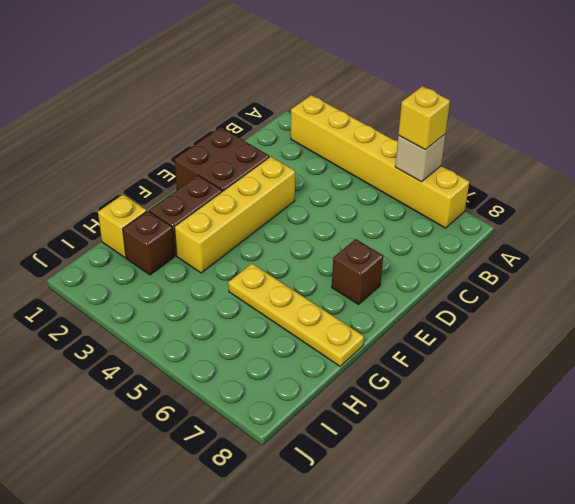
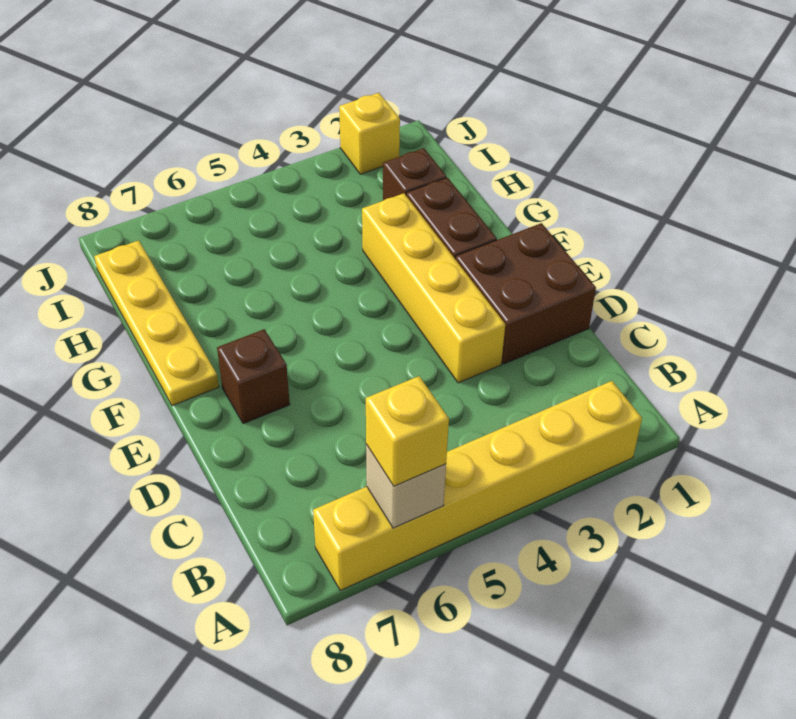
yellow 1x4 plate [228,264,364,366] -> yellow 1x4 plate turned to [94,240,219,406]
yellow 1x1 brick [98,195,147,258] -> yellow 1x1 brick moved to [339,93,400,174]

